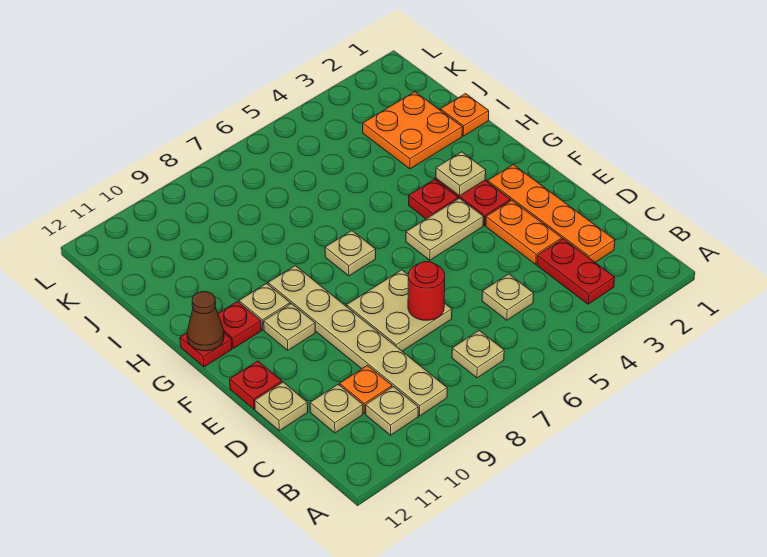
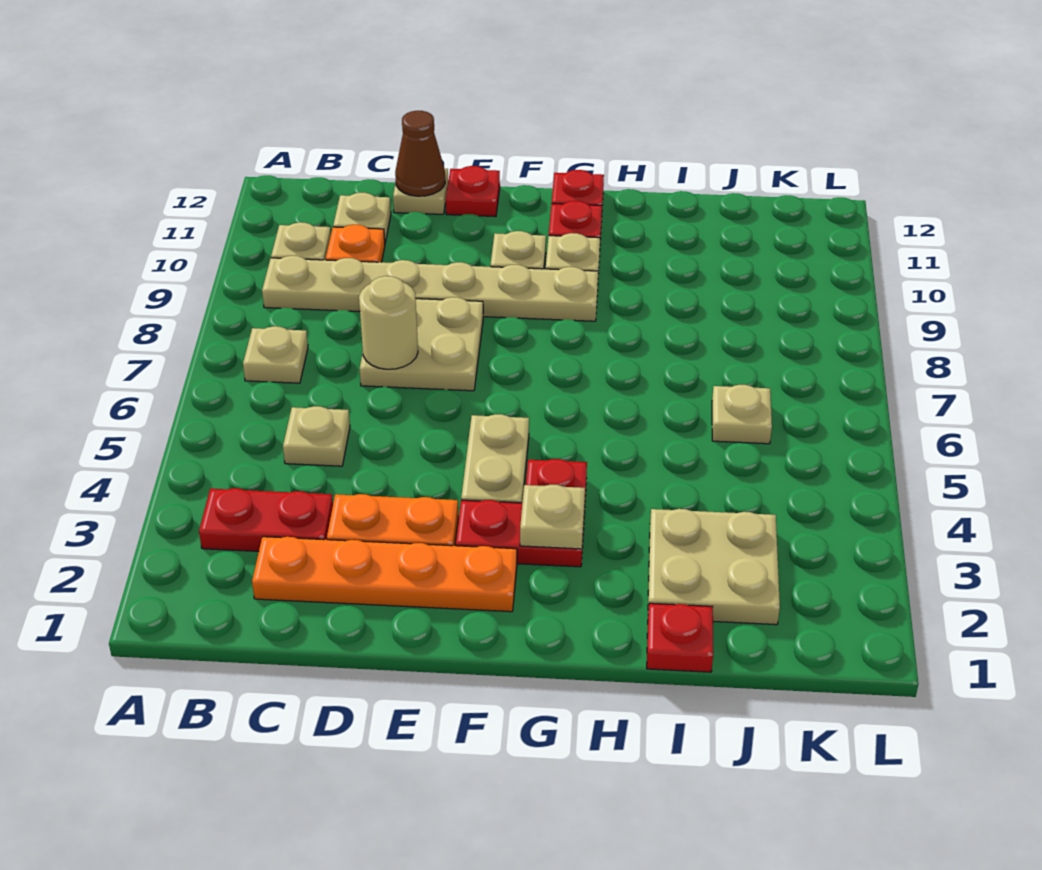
red 1x1 round brick [408,262,445,320] -> tan 1x1 round brick [359,276,418,369]
tan 1x1 plate [325,231,376,276] -> tan 1x1 plate moved to [712,385,772,444]
brown 1x1 cone [187,292,224,351] -> brown 1x1 cone moved to [395,111,445,196]
orange 1x1 plate [440,94,489,136] -> red 1x1 plate [647,603,713,672]
orange 2x2 plate [363,92,462,169] -> tan 2x2 plate [648,509,780,625]

